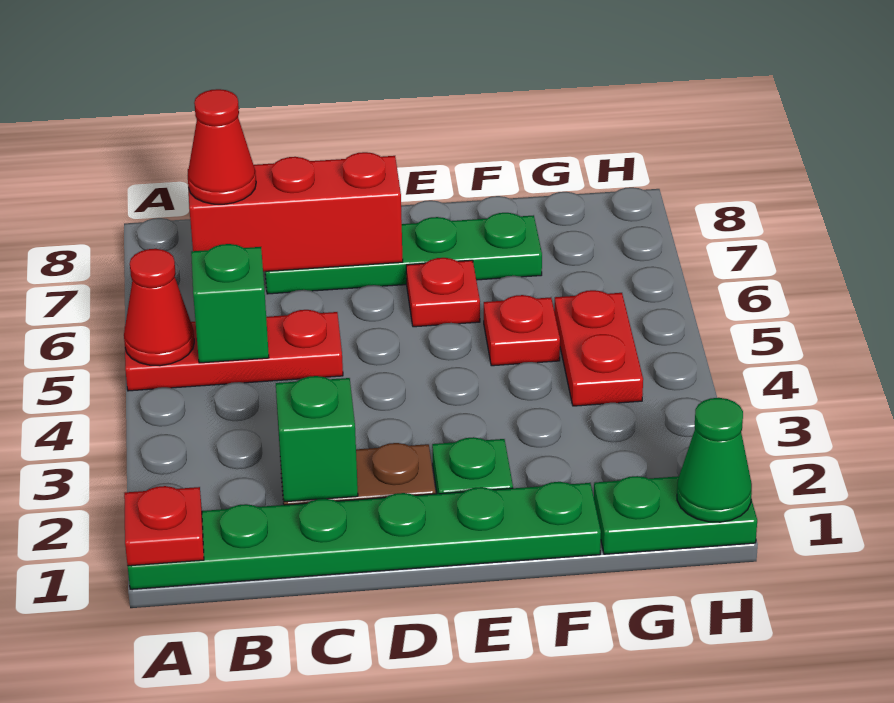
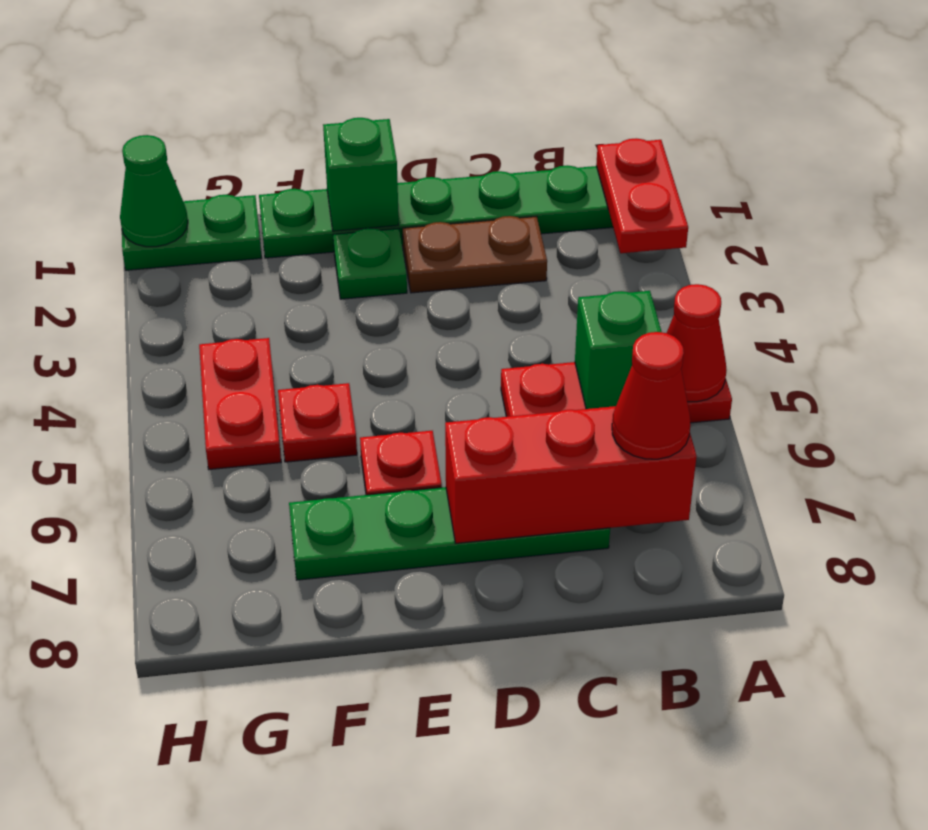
red 1x1 plate [124,486,204,566] -> red 1x2 plate [596,138,688,253]
green 1x1 brick [276,376,358,502] -> green 1x1 brick moved to [323,118,399,231]

